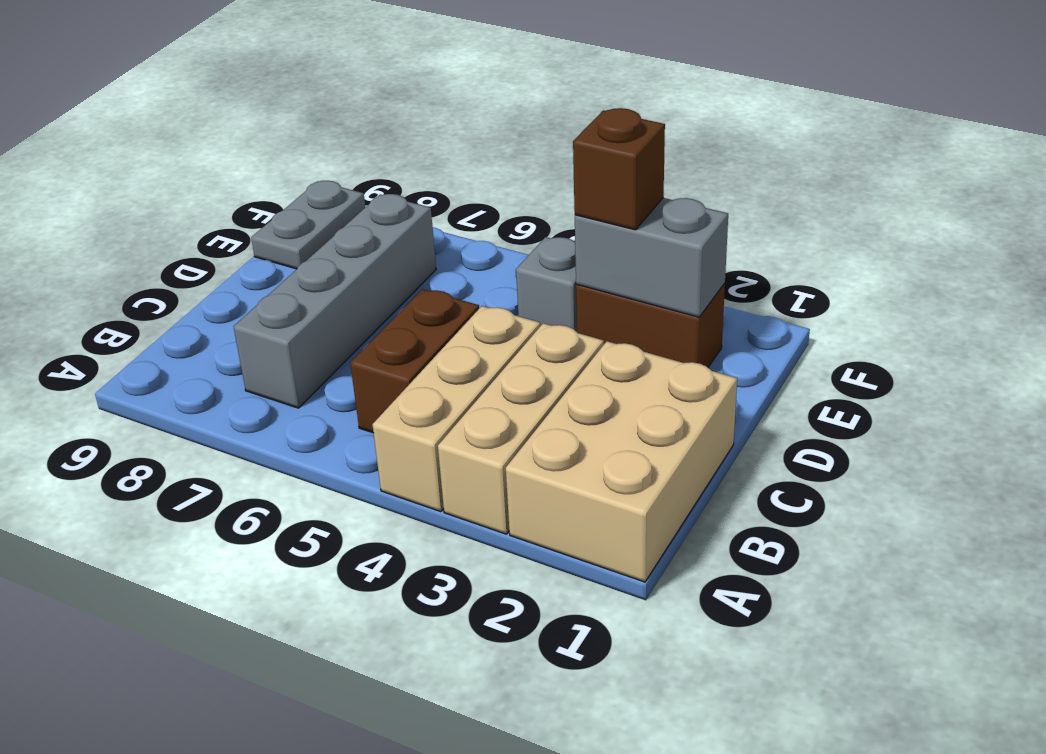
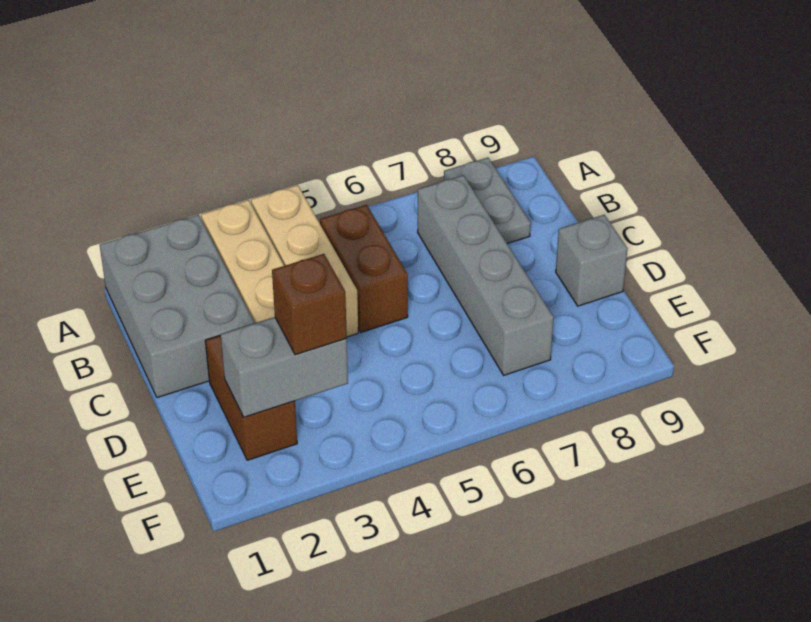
tan 2x3 brick [506,341,737,582] -> grey 2x3 brick [100,215,254,398]
brown 1x2 brick [576,283,725,367] -> brown 1x2 brick turned to [205,335,297,460]
grey 1x1 brick [516,237,577,332] -> grey 1x1 brick moved to [556,215,628,306]
grey 1x2 plate [251,181,365,269] -> grey 1x2 plate moved to [444,158,531,244]

